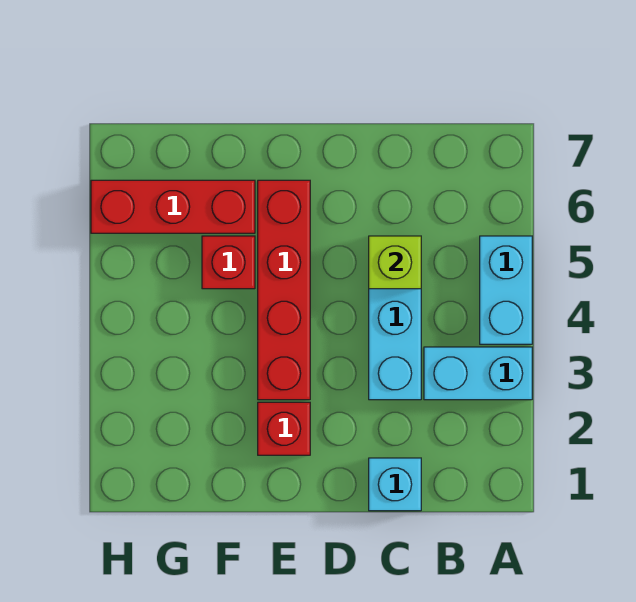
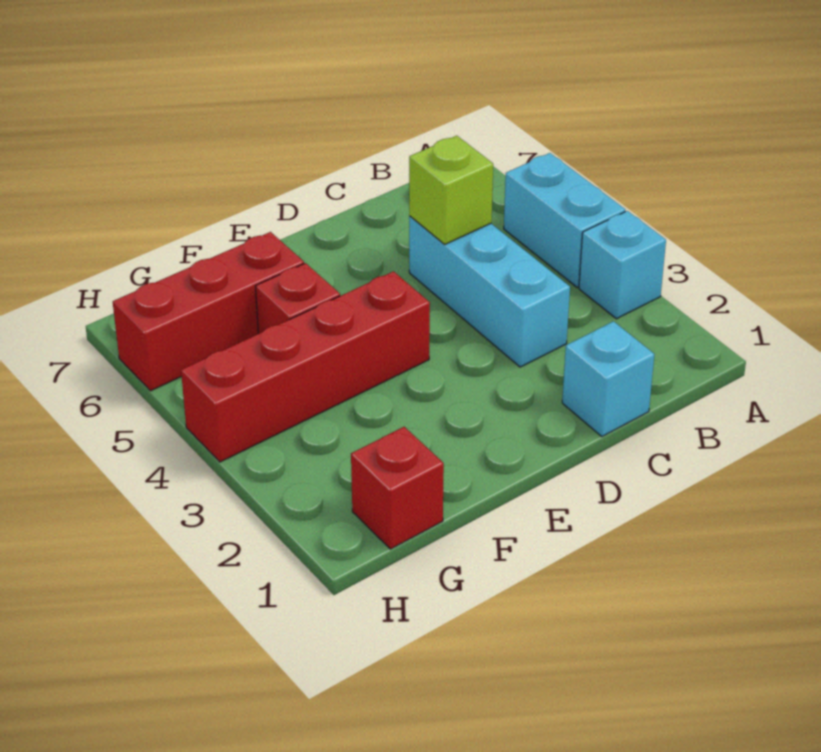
cyan 1x2 brick [424,347,532,400] -> cyan 1x1 brick [579,211,666,319]
red 1x1 brick [258,402,310,455] -> red 1x1 brick moved to [351,427,444,549]
red 1x4 brick [258,180,310,400] -> red 1x4 brick turned to [181,271,430,462]

